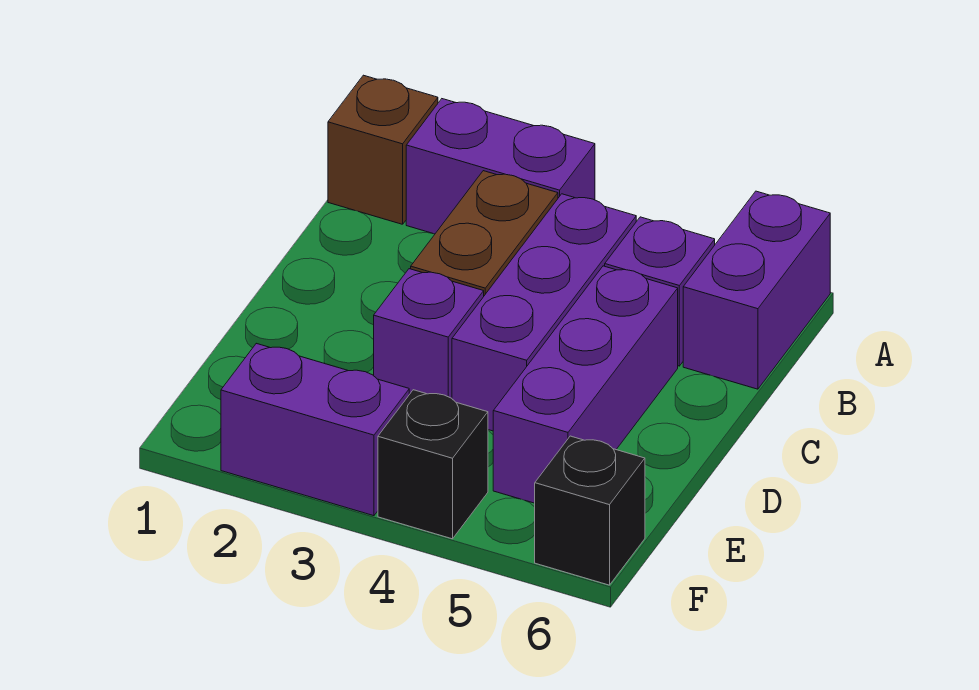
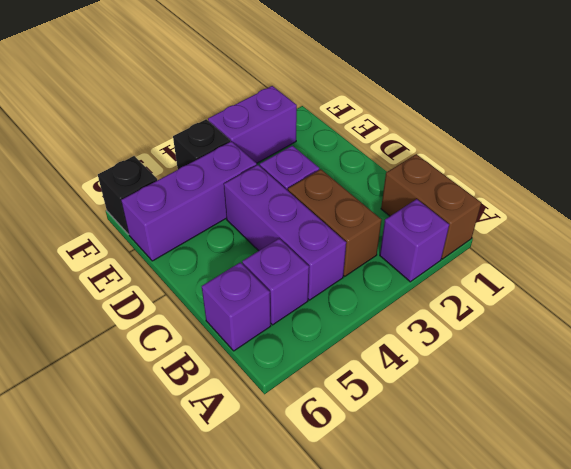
brown 1x1 brick [328,75,438,224] -> brown 1x2 brick [381,154,481,259]
purple 1x2 brick [406,99,595,234] -> purple 1x1 brick [380,199,449,282]
purple 1x2 brick [683,191,830,389] -> purple 1x1 brick [202,262,271,351]
purple 1x3 brick [493,266,678,503] -> purple 1x3 brick turned to [121,141,257,261]

